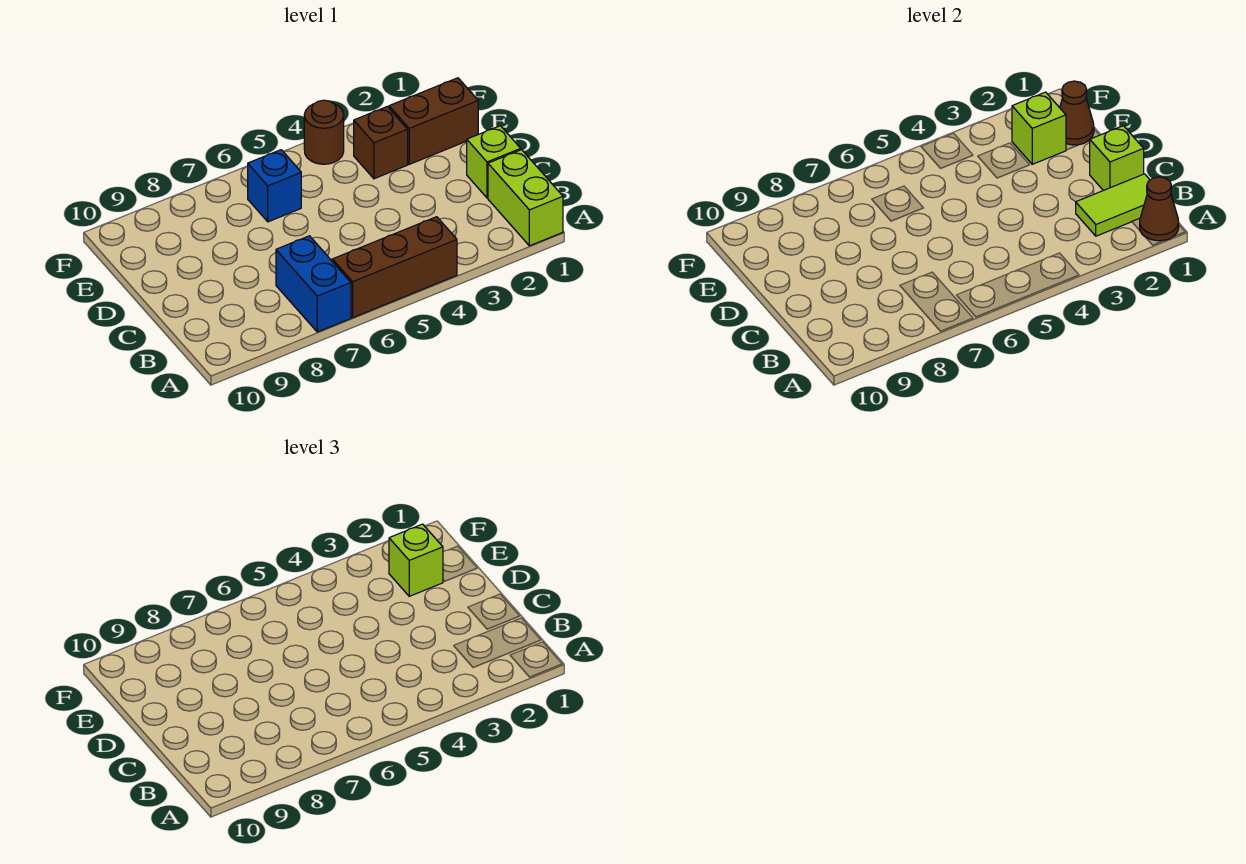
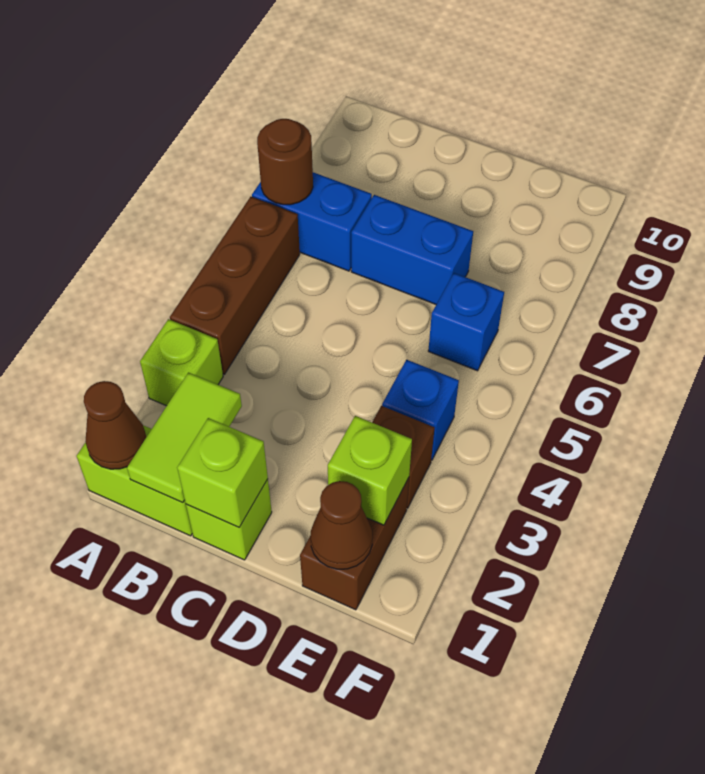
none -> blue 1x2 brick [351,195,473,304]
lime 1x1 brick [389,524,443,596] -> lime 1x1 brick moved to [140,319,223,406]
none -> blue 1x1 brick [382,360,459,460]
brown 1x1 round brick [304,100,344,164] -> brown 1x1 round brick moved to [257,119,313,205]

